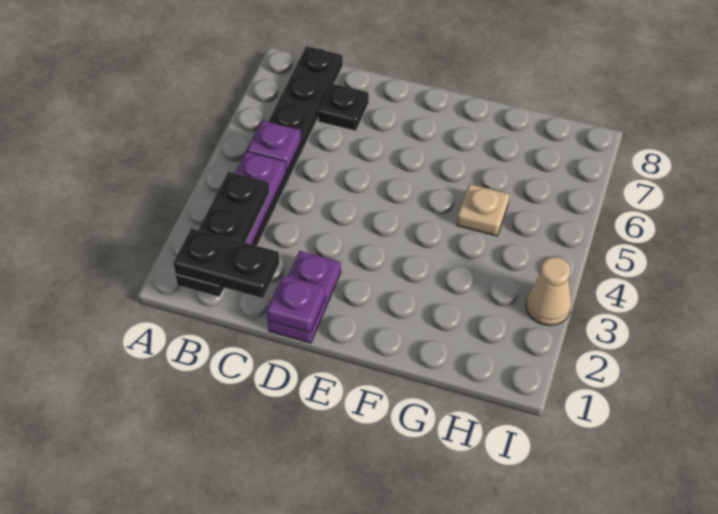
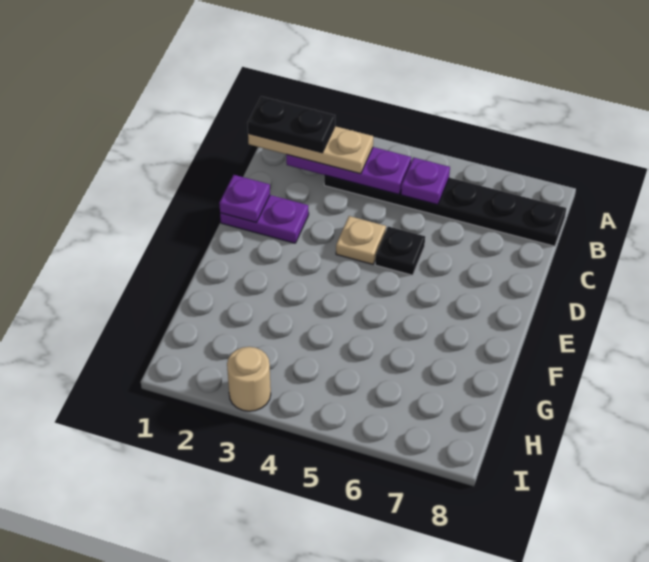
black 1x3 plate [176,172,270,297] -> tan 1x3 plate [248,126,373,174]
black 1x2 plate [173,228,280,298] -> black 1x2 plate turned to [248,96,335,153]
black 1x1 plate [318,83,369,131] -> black 1x1 plate moved to [375,226,425,275]
tan 1x1 plate [457,184,510,236] -> tan 1x1 plate moved to [336,216,386,264]
tan 1x1 cone [526,257,571,326] -> tan 1x1 round brick [227,347,271,411]

